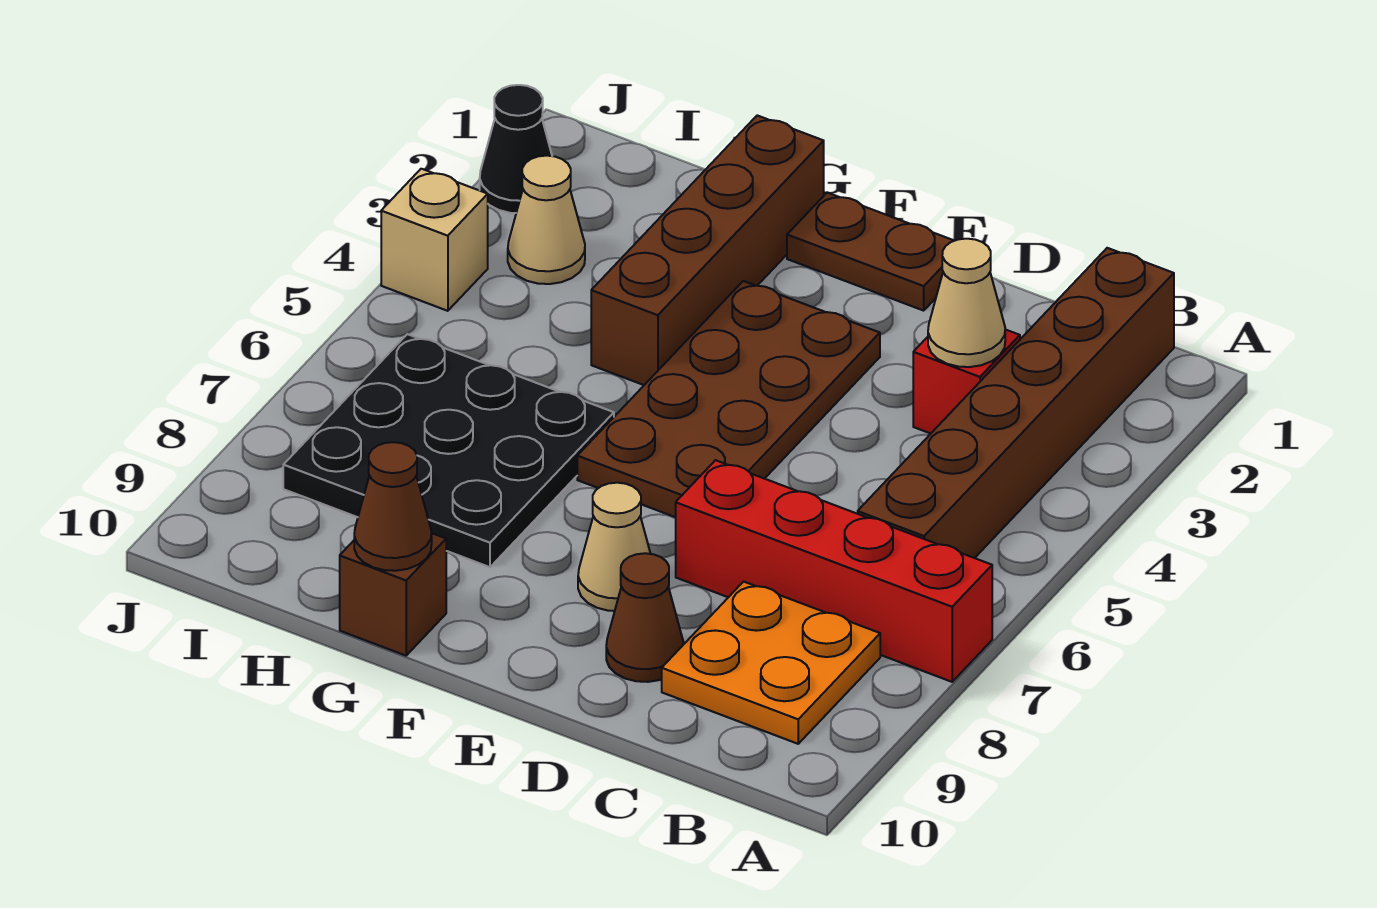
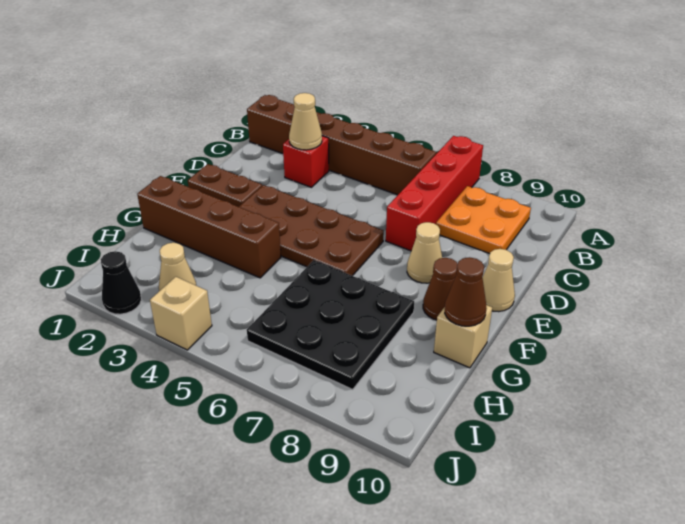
brown 1x1 cone [606,553,684,682] -> brown 1x1 cone moved to [423,258,458,320]
brown 1x2 plate [787,193,954,311] -> brown 1x2 plate turned to [188,164,262,207]
none -> tan 1x1 cone [482,249,515,312]
brown 1x1 brick [340,533,446,656] -> tan 1x1 brick [434,305,492,368]

